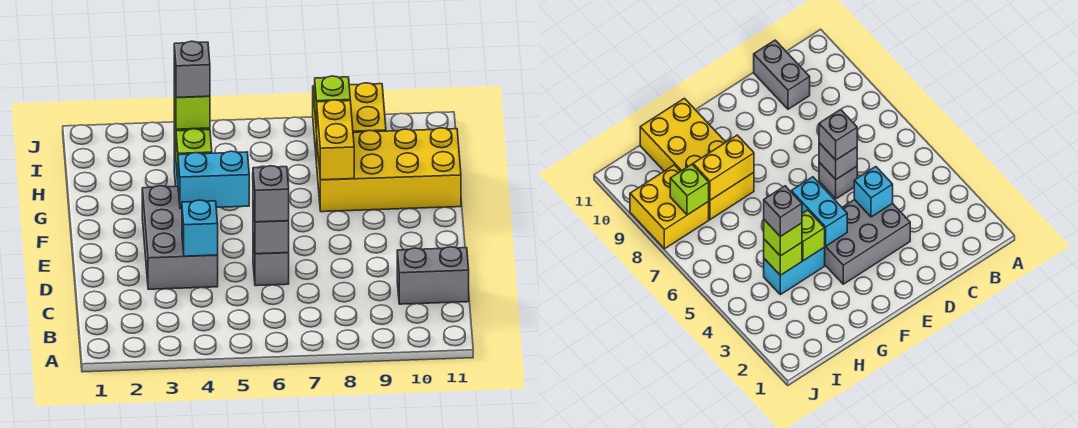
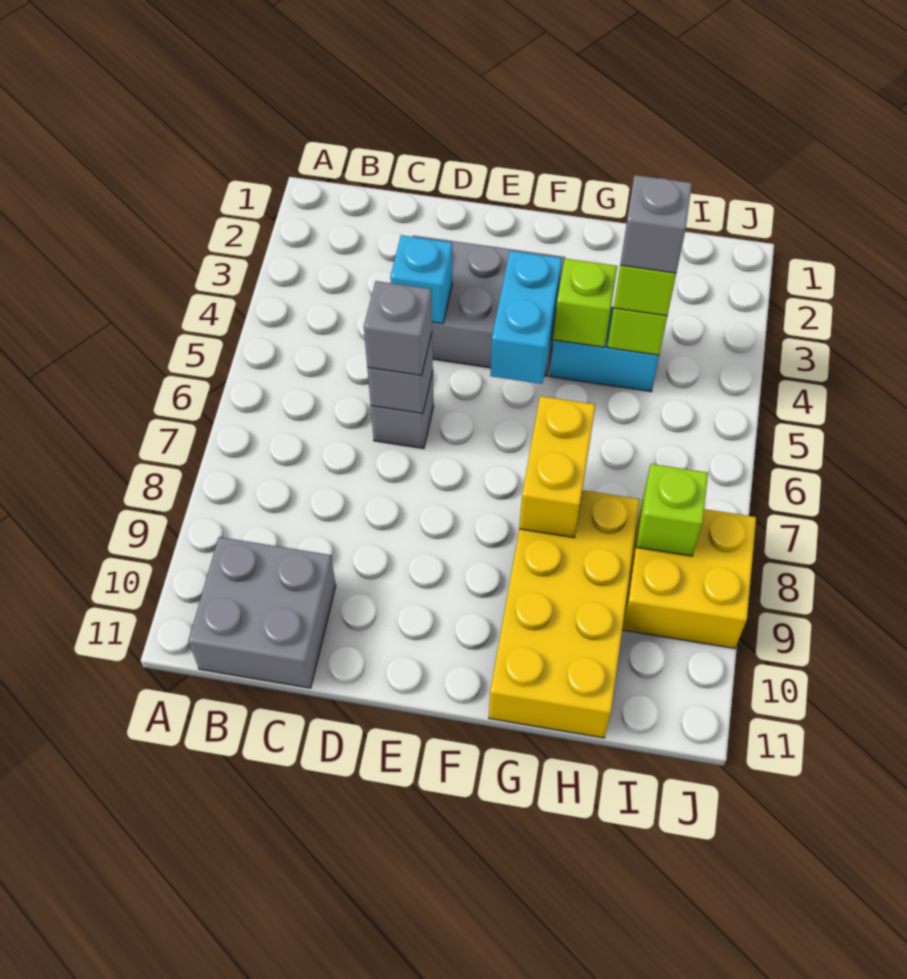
grey 1x2 brick [397,247,469,304] -> grey 2x2 brick [188,537,336,688]
yellow 1x2 brick [316,100,354,180] -> yellow 1x2 brick turned to [519,396,595,538]

